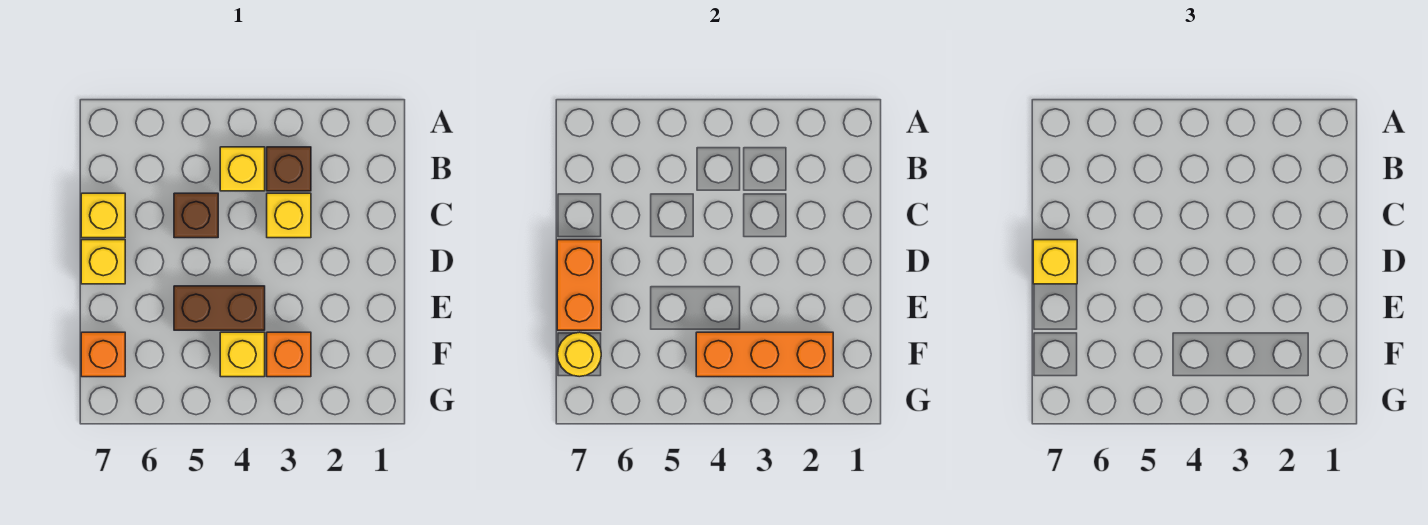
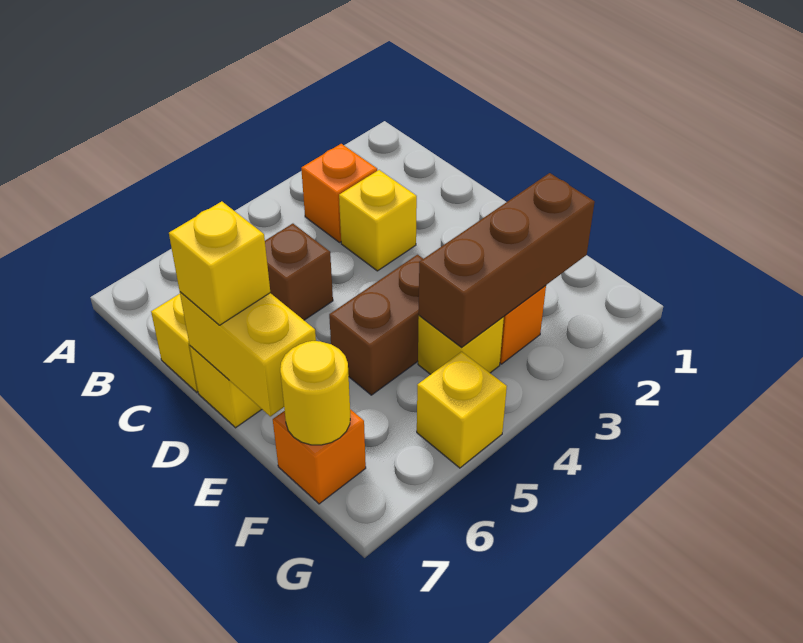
brown 1x1 brick [267,147,311,191] -> orange 1x1 brick [301,144,377,242]
yellow 1x1 brick [220,147,265,191] -> yellow 1x1 brick moved to [417,352,507,468]
orange 1x2 brick [557,240,601,330] -> yellow 1x2 brick [180,292,316,416]
orange 1x3 brick [696,332,833,377] -> brown 1x3 brick [419,173,595,347]

